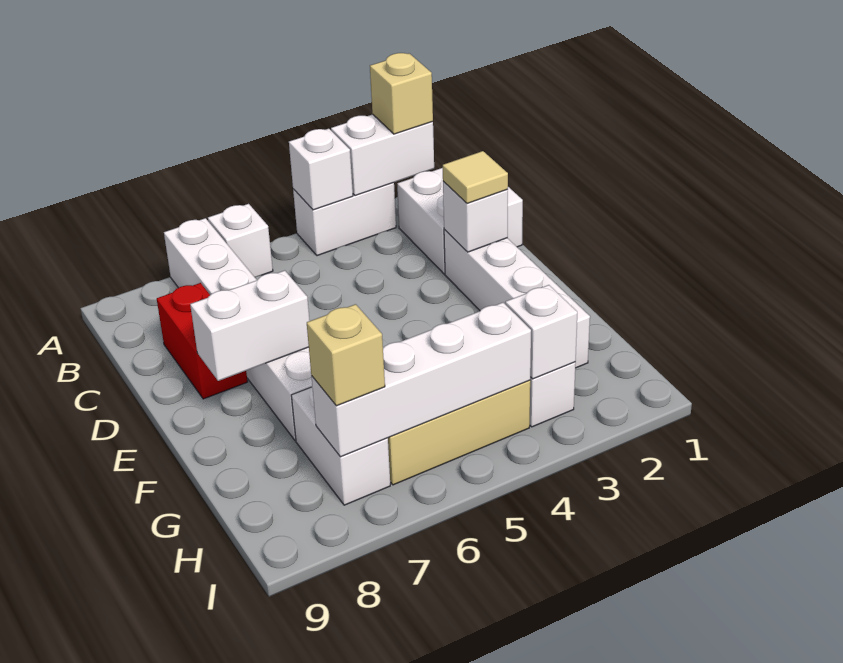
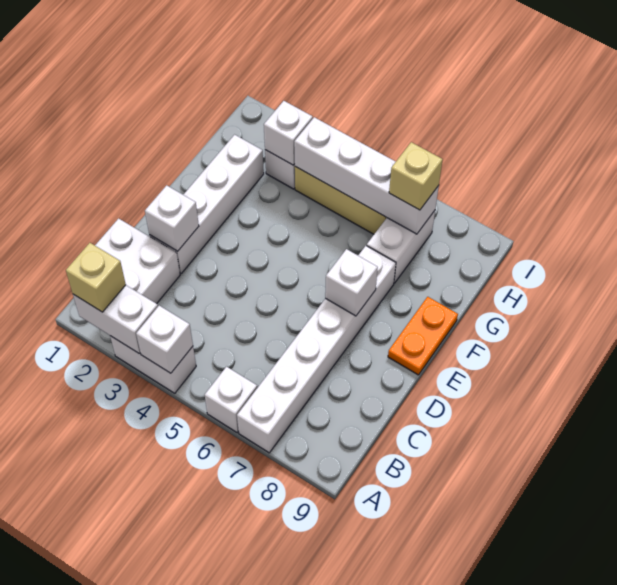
red 1x2 brick [157,283,248,399] -> none
tan 1x1 tile [443,151,508,204] -> none
white 1x2 brick [190,270,310,381] -> white 1x1 brick [325,249,378,316]
none -> orange 1x2 plate [388,297,458,375]

